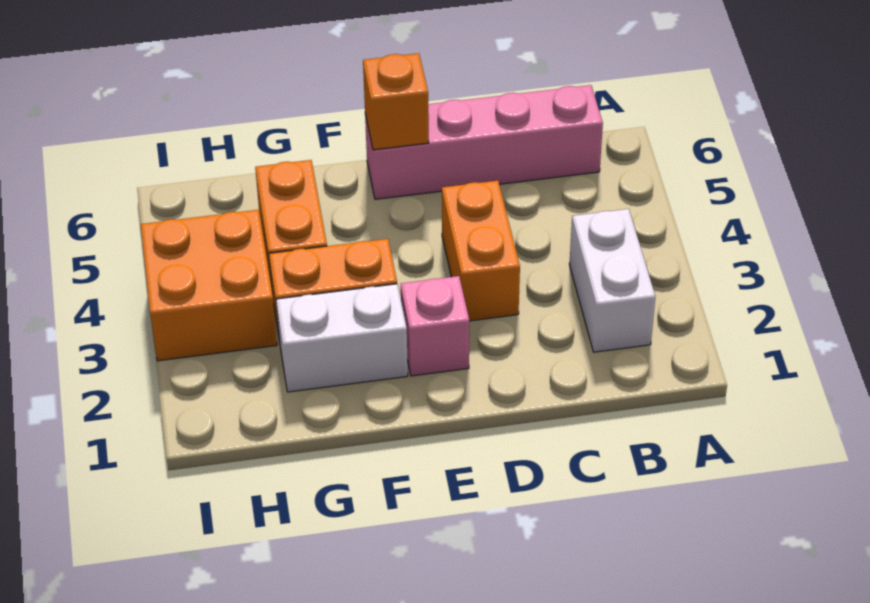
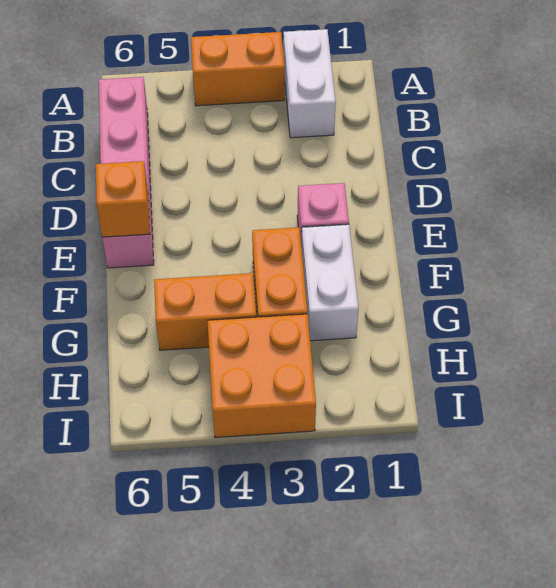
white 1x2 brick [569,209,655,352] -> white 1x2 brick turned to [283,29,336,138]
orange 1x2 brick [442,181,520,321] -> orange 1x2 brick moved to [191,32,285,106]

